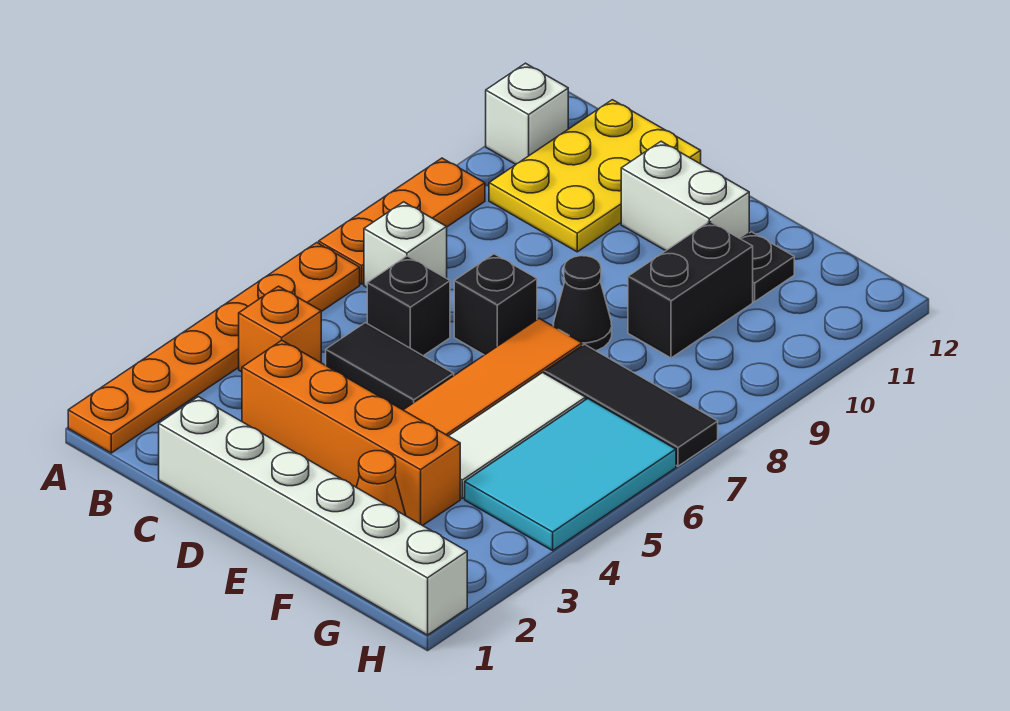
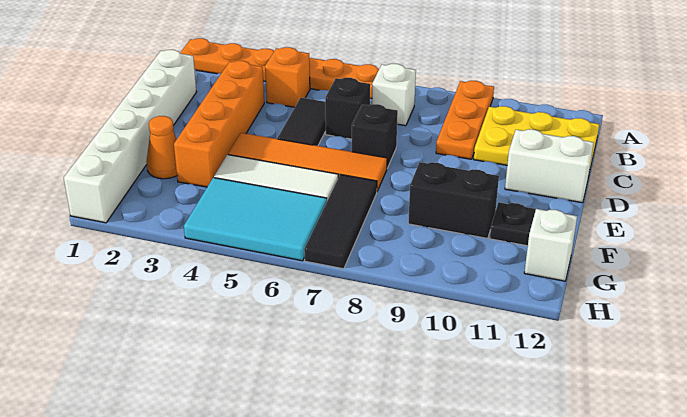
orange 1x3 plate [319,158,485,284] -> orange 1x3 plate turned to [436,81,494,159]
white 1x1 brick [486,63,568,164] -> white 1x1 brick moved to [524,209,577,281]
white 1x2 brick [621,141,749,251] -> white 1x2 brick turned to [505,129,594,203]
black 1x1 cone [553,256,612,351] -> none

